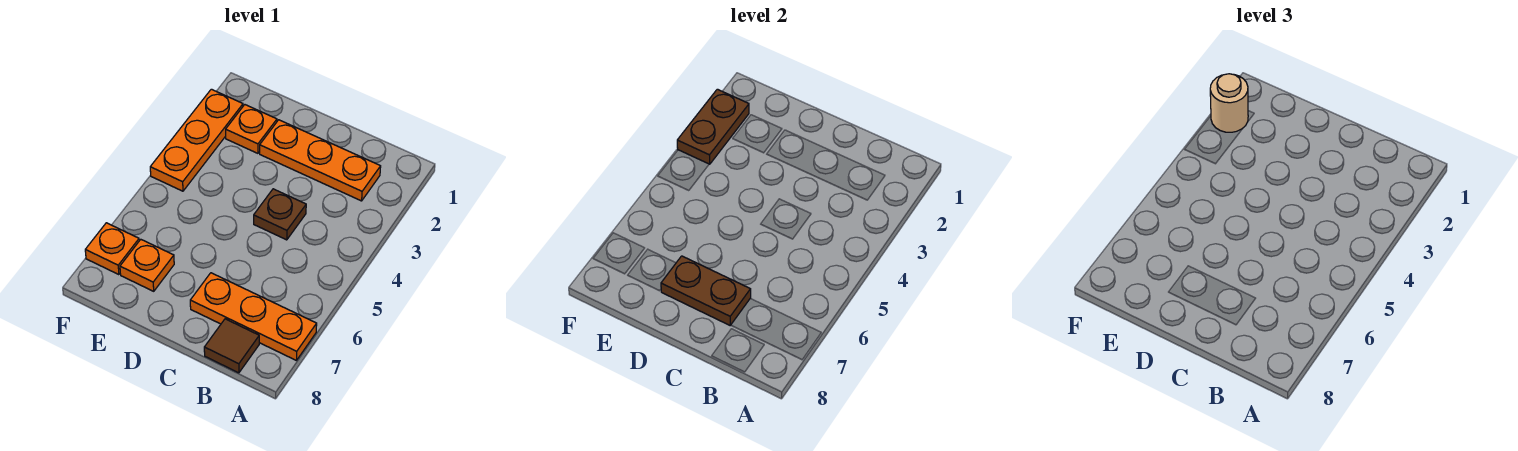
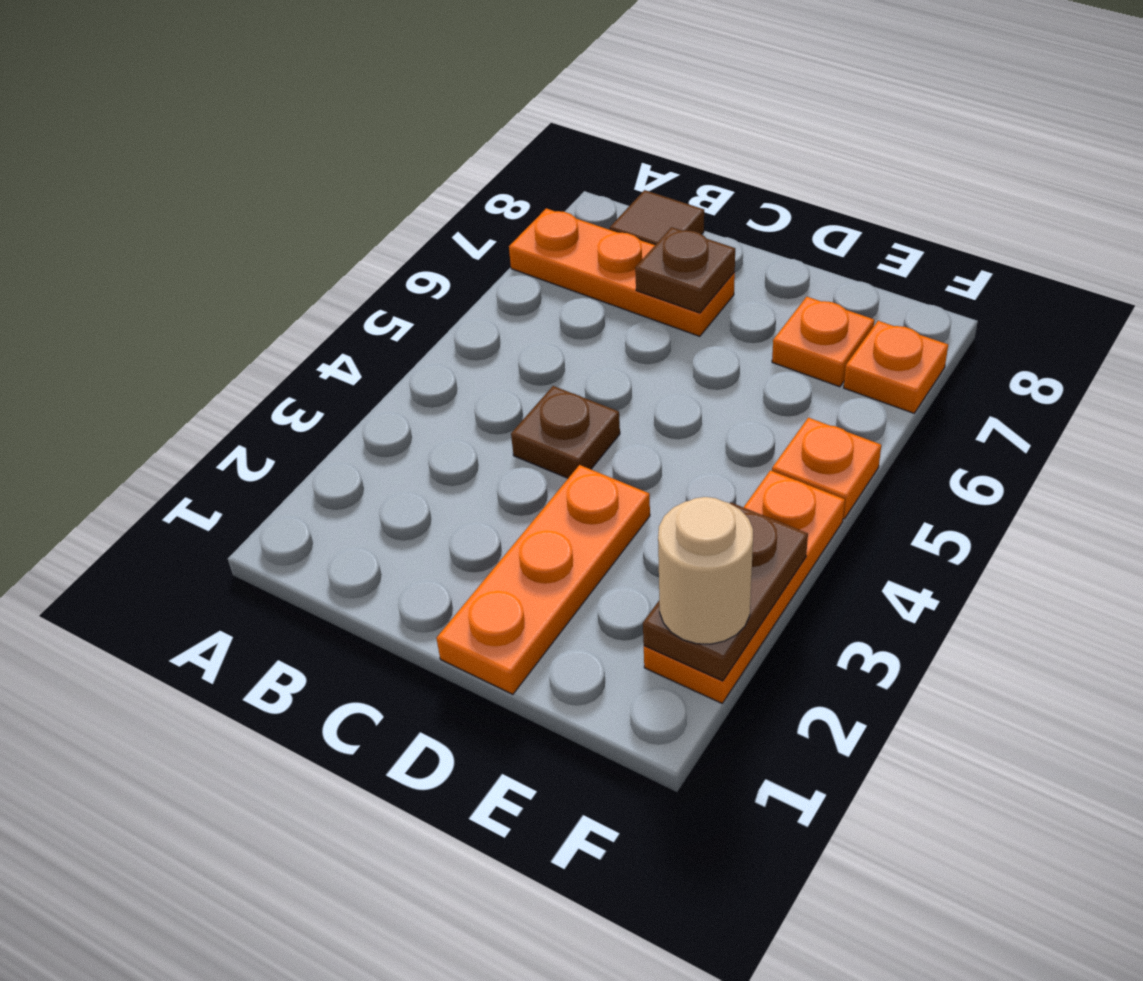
orange 1x3 plate [260,120,381,201] -> orange 1x3 plate turned to [436,465,650,694]
brown 1x2 plate [661,256,751,325] -> brown 1x1 plate [635,227,735,313]
orange 1x1 plate [226,105,277,153] -> orange 1x1 plate moved to [772,418,881,519]

